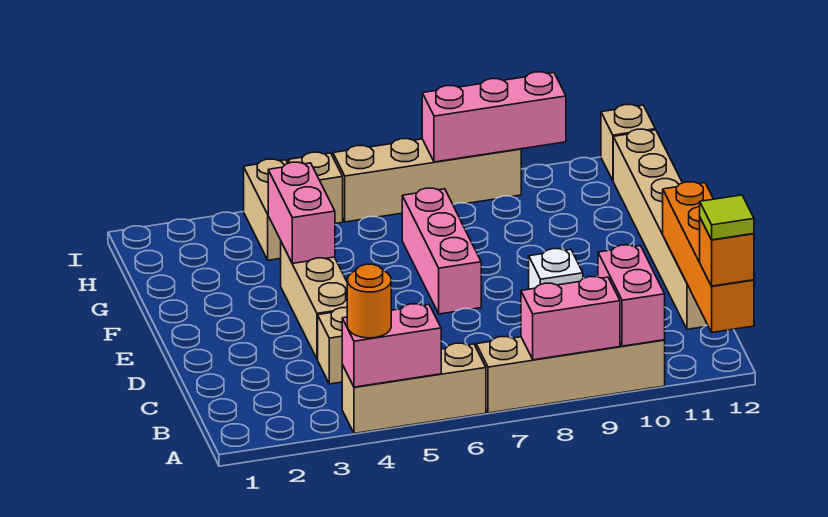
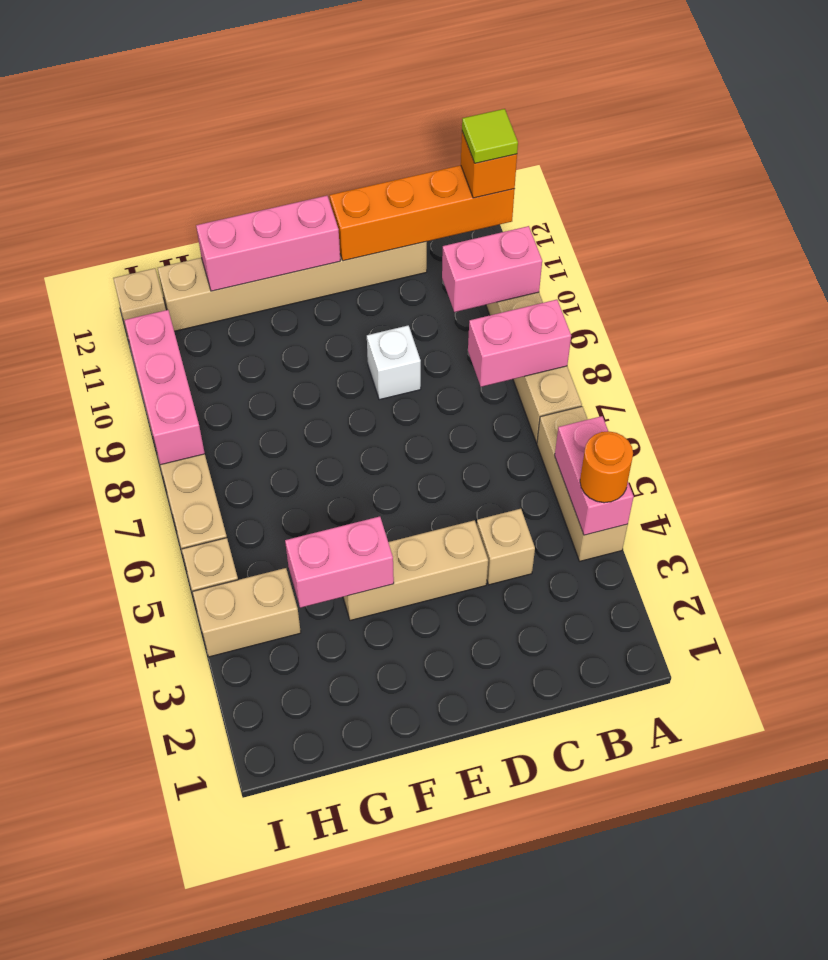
pink 1x2 brick [521,277,620,360] -> pink 1x2 brick turned to [468,300,571,387]
pink 1x3 brick [402,188,481,314] -> pink 1x3 brick moved to [196,196,340,291]

